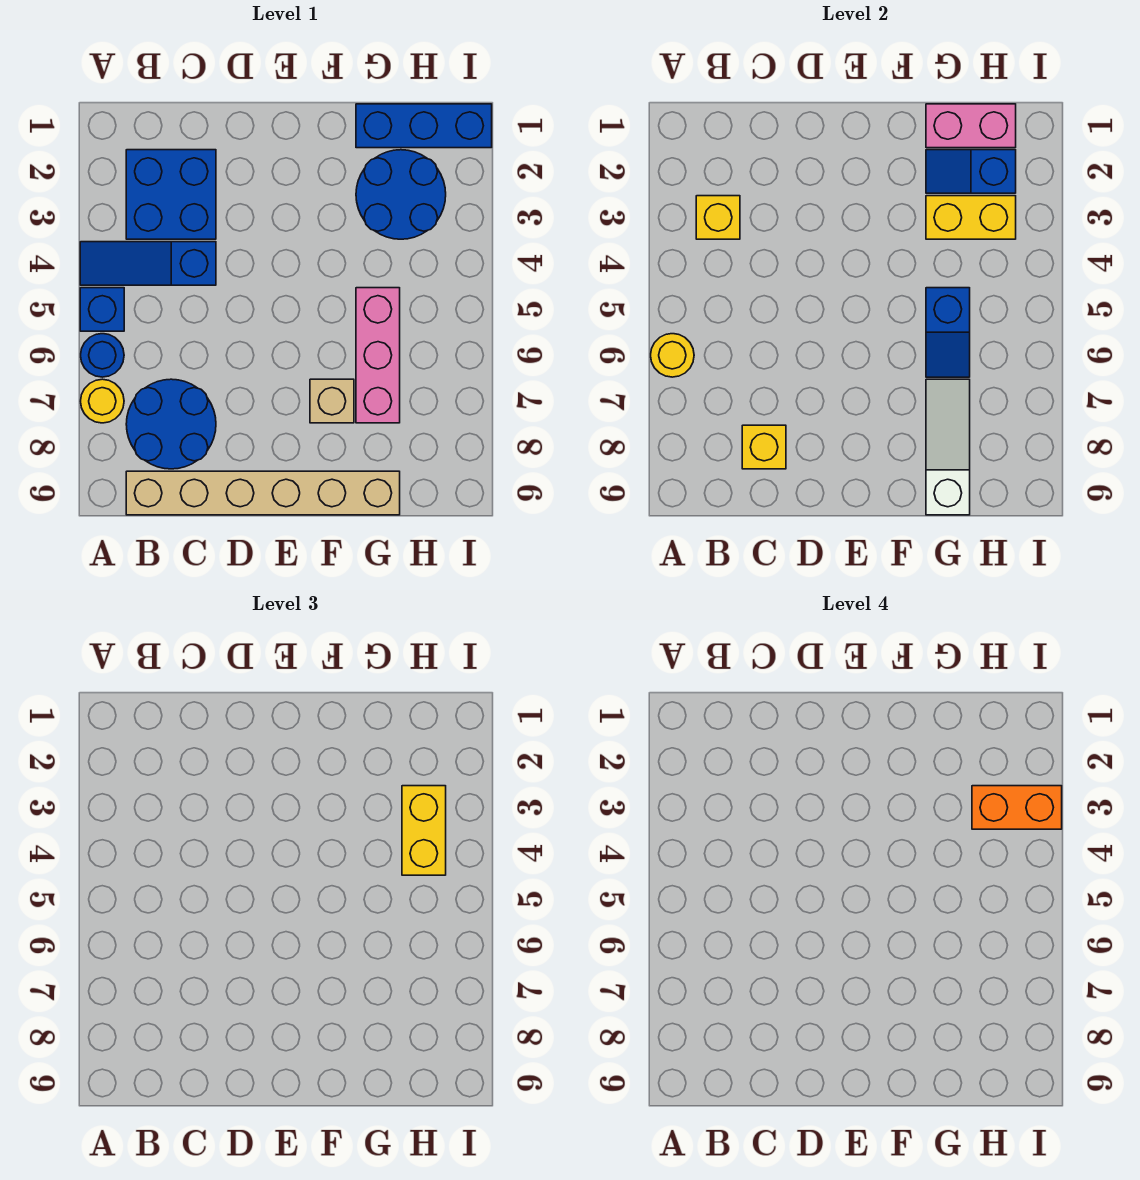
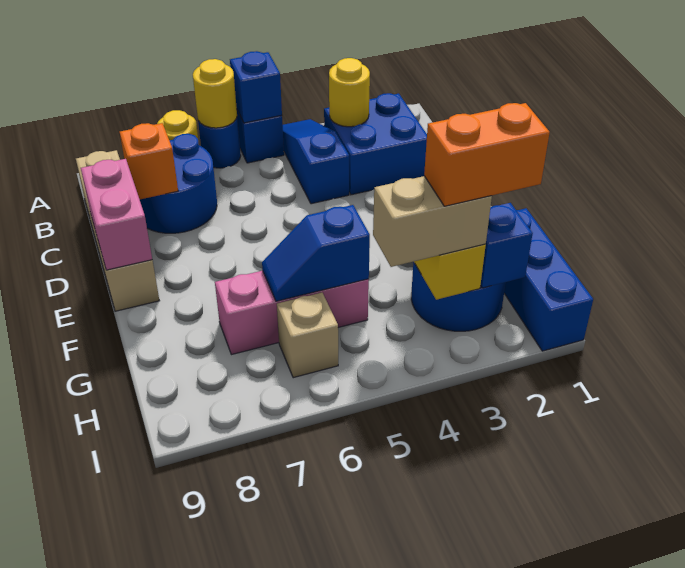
none -> blue 1x1 brick [230,51,282,123]
yellow 1x1 brick [696,196,740,239] -> yellow 1x1 round brick [329,58,370,127]
tan 1x6 brick [126,471,400,515] -> tan 1x4 brick [76,150,159,311]
yellow 1x1 brick [742,425,786,469] -> orange 1x1 brick [120,123,178,199]
tan 1x1 brick [310,379,354,423] -> tan 1x1 brick moved to [277,293,338,378]
pink 1x2 brick [926,104,1016,148] -> pink 1x2 brick moved to [81,159,152,270]
white 1x3 slope [926,379,970,515] -> none
yellow 1x2 brick [402,786,446,875] -> tan 1x2 brick [373,176,492,267]
orange 1x2 brick [972,786,1062,829] -> orange 1x2 brick turned to [424,103,550,206]

